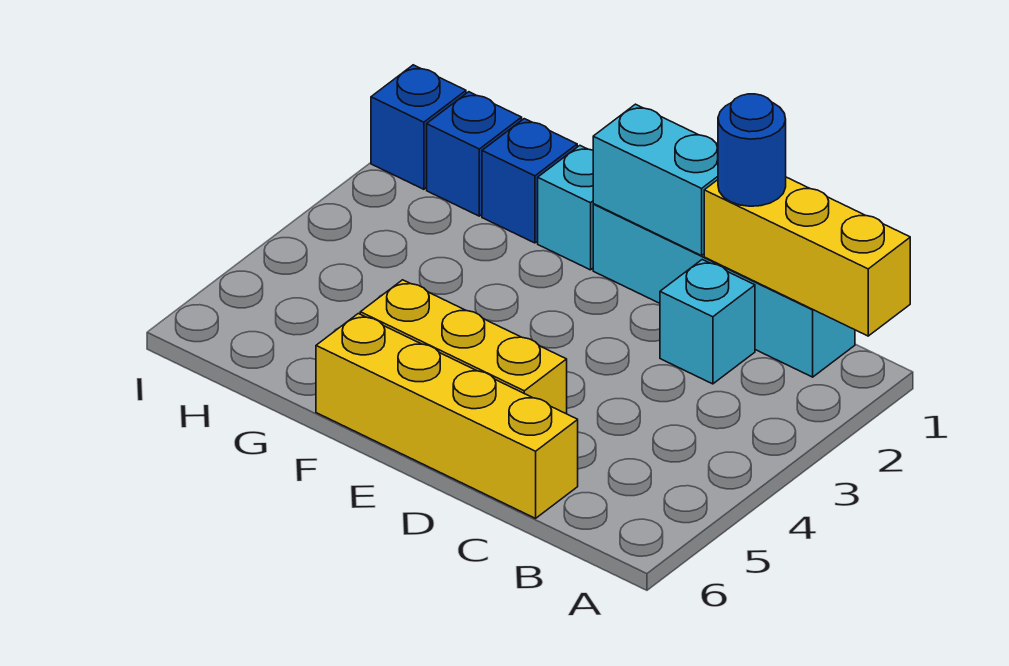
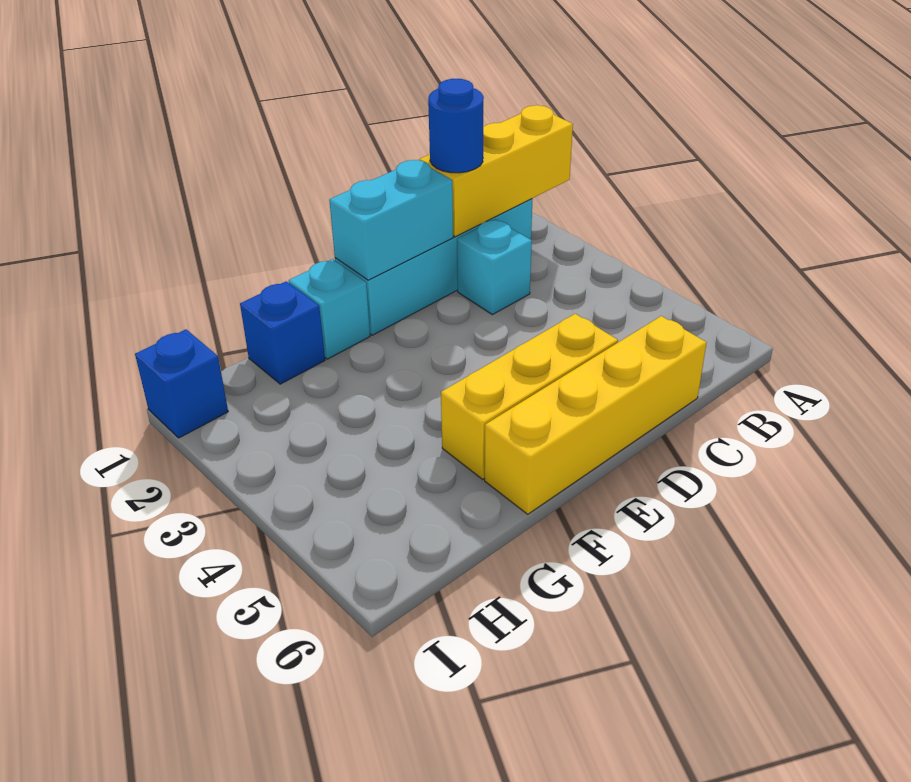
blue 1x1 brick [427,92,522,216] -> none

